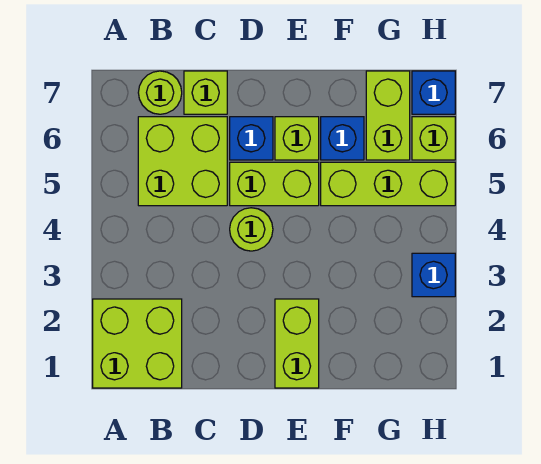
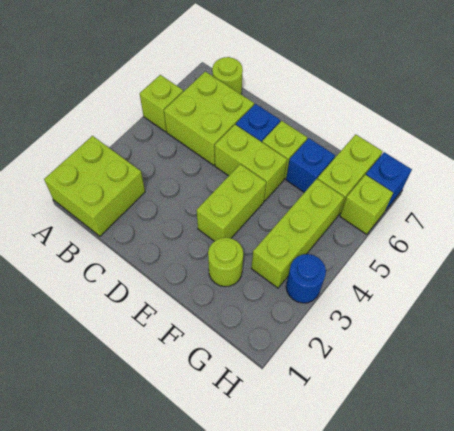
lime 1x1 brick [184,71,227,114] -> lime 1x1 brick moved to [140,75,183,132]
lime 1x1 round brick [230,208,273,251] -> lime 1x1 round brick moved to [208,238,243,287]
lime 1x2 brick [275,299,319,388] -> lime 1x2 brick moved to [197,164,266,241]
lime 1x3 brick [321,162,455,206] -> lime 1x3 brick turned to [251,179,344,288]
blue 1x1 brick [412,253,455,297] -> blue 1x1 round brick [286,254,326,303]

